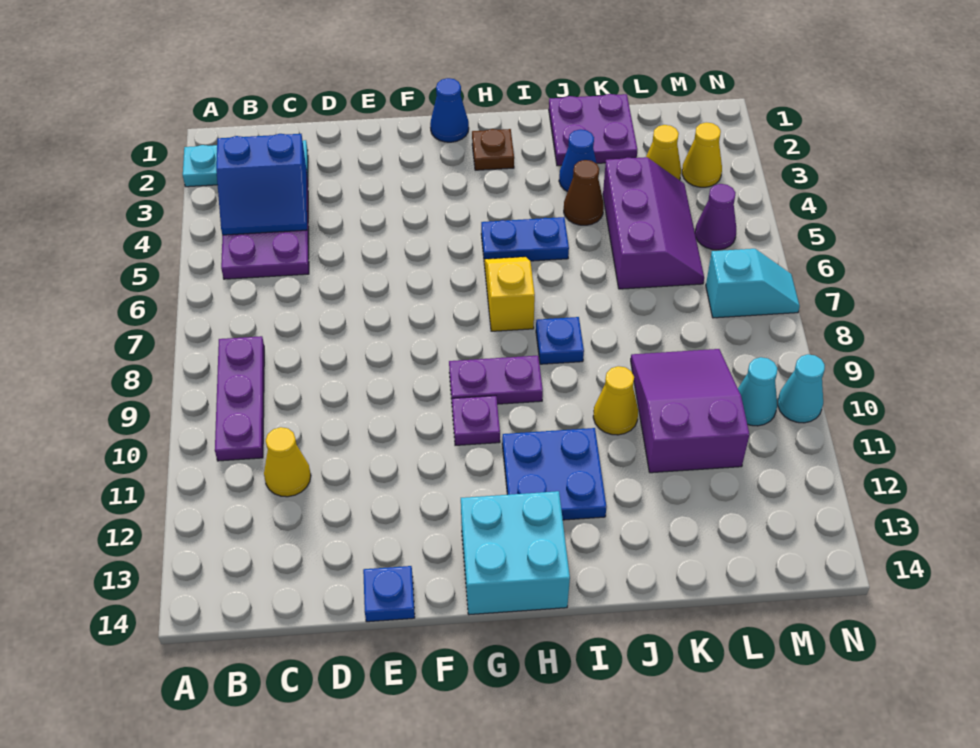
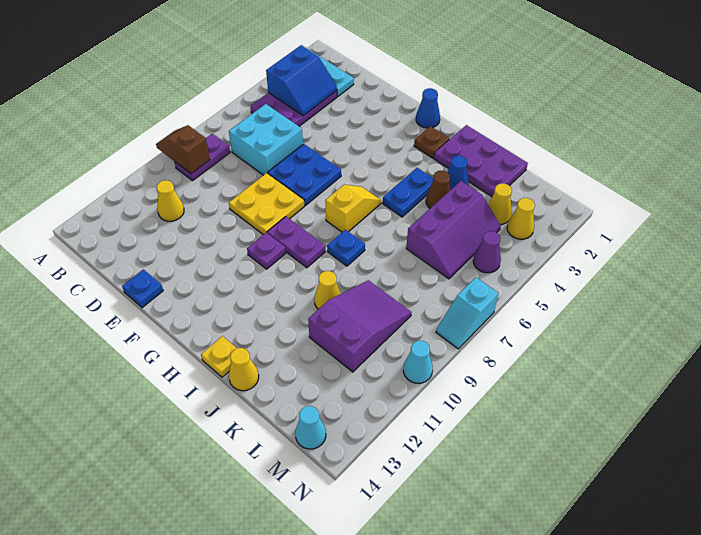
none -> brown 1x2 slope [156,125,210,174]
blue 2x2 slope [216,134,307,235] -> blue 2x2 slope turned to [266,45,337,116]
purple 1x3 plate [215,336,264,461] -> purple 1x2 plate [174,134,230,181]
none -> yellow 2x2 plate [229,173,305,235]
cyan 2x2 brick [461,491,570,615] -> cyan 2x2 brick moved to [229,104,303,175]
blue 1x2 plate [481,217,569,261] -> blue 1x2 plate turned to [383,168,433,217]
blue 2x2 plate [502,428,607,520] -> blue 2x2 plate moved to [268,144,341,205]
none -> yellow 1x1 plate [201,336,237,377]
purple 2x2 plate [549,94,637,166] -> purple 2x3 plate [434,125,528,196]
none -> yellow 1x1 cone [229,348,259,391]
cyan 1x2 slope [706,249,800,318] -> cyan 1x2 slope turned to [436,277,498,349]
cyan 1x1 cone [738,357,777,426] -> cyan 1x1 cone moved to [295,406,326,449]

